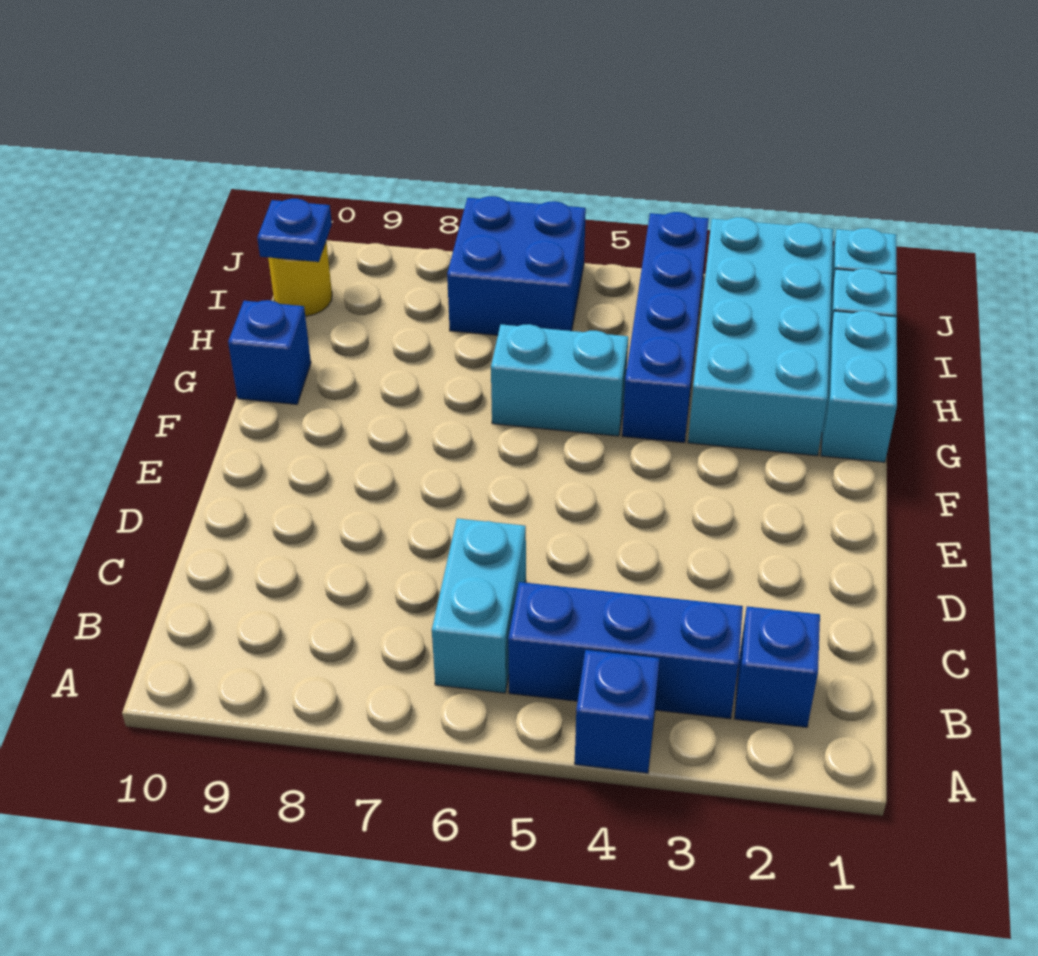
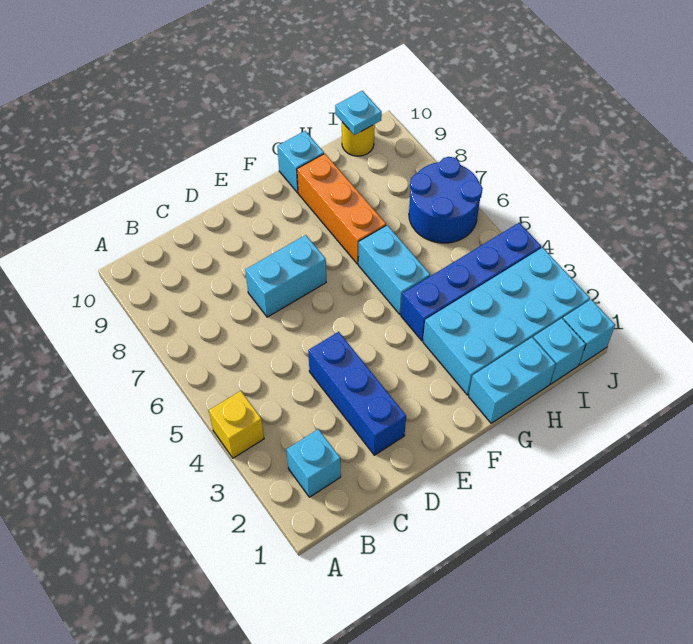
blue 1x1 brick [575,650,660,773] -> yellow 1x1 brick [209,391,264,458]
blue 1x1 brick [735,606,820,727] -> cyan 1x1 brick [286,429,341,497]
blue 1x3 brick [508,582,743,719] -> blue 1x3 brick moved to [308,332,406,455]
cyan 1x2 brick [432,518,526,693] -> cyan 1x2 brick moved to [245,235,326,317]
none -> orange 1x3 brick [297,154,386,264]
blue 1x1 brick [228,300,311,404] -> cyan 1x1 brick [277,131,324,193]
blue 2x2 brick [447,196,586,335] -> blue 2x2 round brick [409,157,483,243]
blue 1x1 plate [257,199,332,262] -> cyan 1x1 plate [335,91,382,135]

